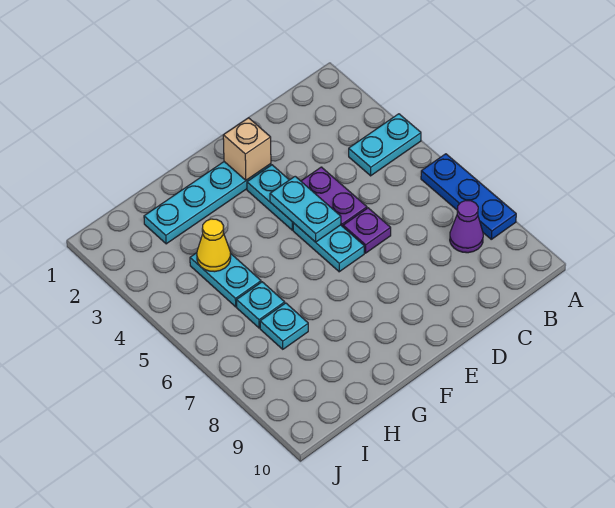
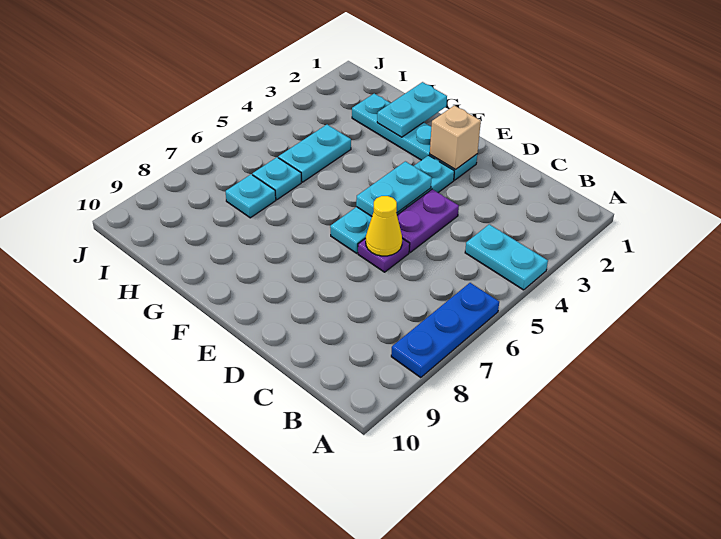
purple 1x1 cone [450,200,483,253] -> none
none -> cyan 1x2 plate [377,82,447,137]
yellow 1x1 cone [197,219,231,272] -> yellow 1x1 cone moved to [366,196,402,256]

